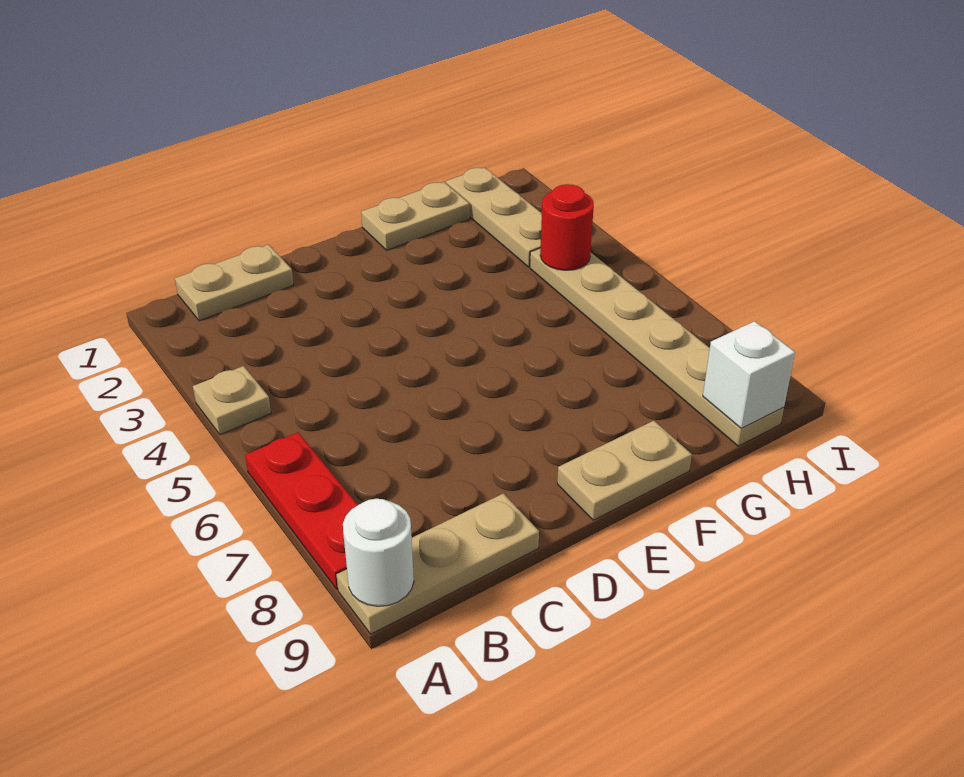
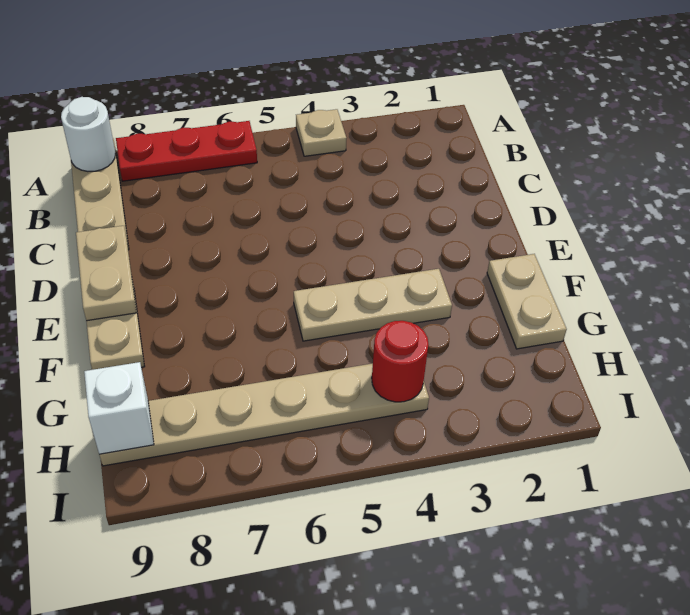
tan 1x2 plate [175,245,294,321] -> tan 1x2 plate moved to [76,226,137,321]
tan 1x3 plate [446,167,542,267] -> tan 1x3 plate moved to [294,269,452,341]

